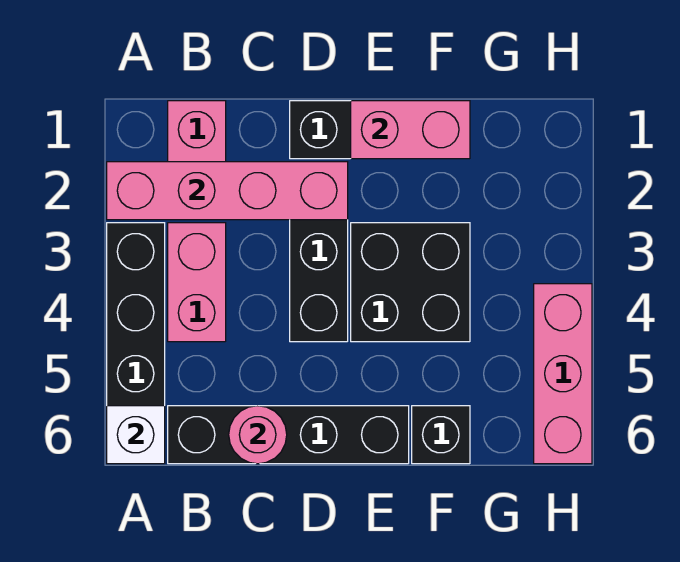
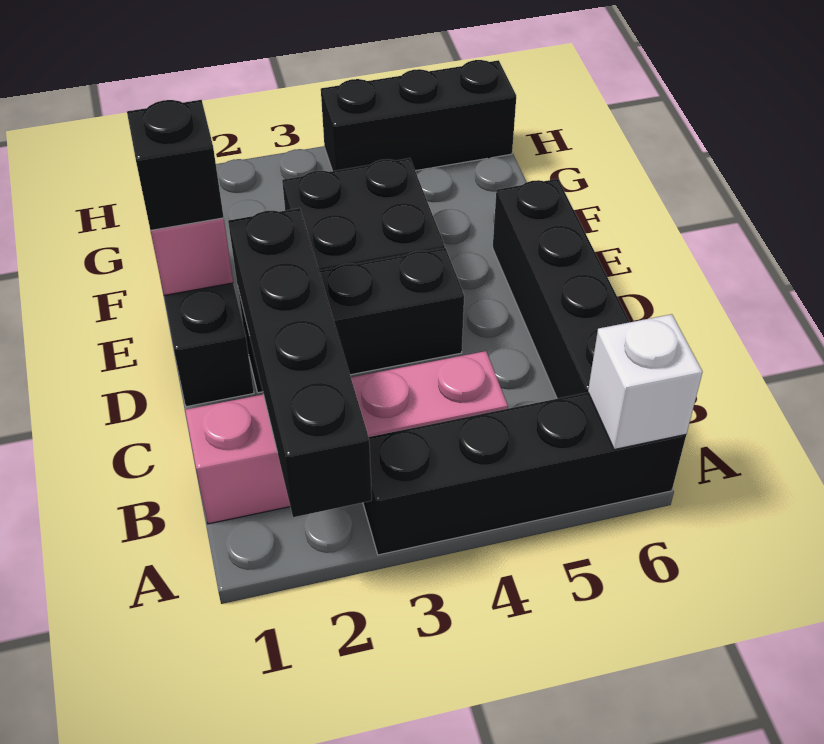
pink 1x4 brick [107,162,348,220] -> black 1x4 brick [228,208,372,517]
pink 1x1 round brick [229,406,287,464] -> none
black 1x1 brick [412,406,470,464] -> black 1x1 brick moved to [127,100,224,230]
pink 1x3 brick [534,284,592,464] -> black 1x3 brick [321,60,516,171]

